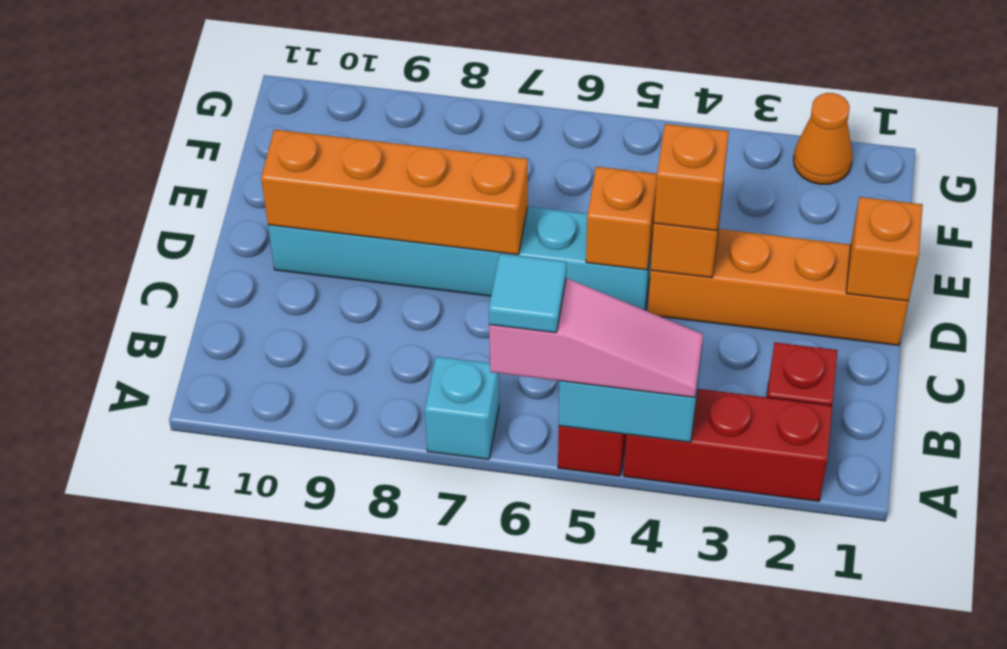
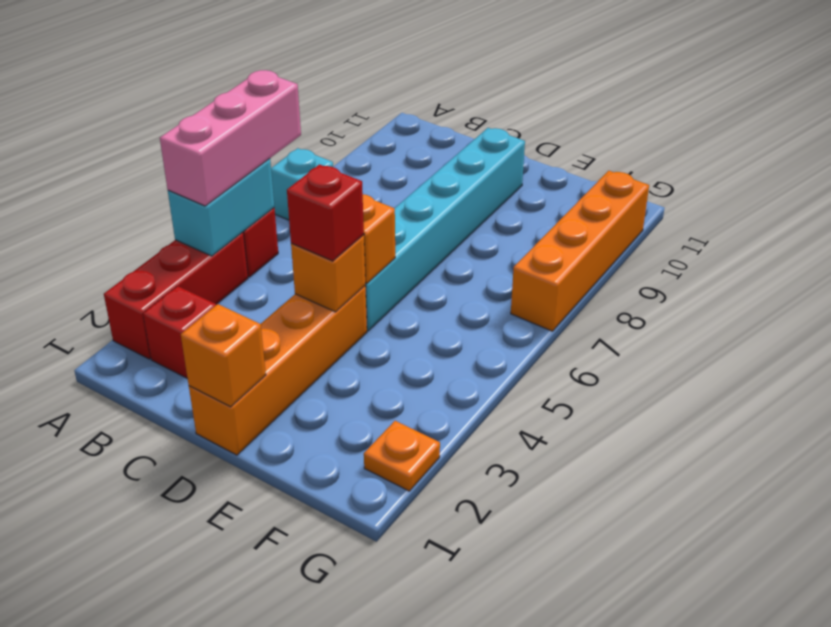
pink 1x3 slope [489,278,703,398] -> pink 1x3 brick [160,70,301,206]
cyan 1x1 tile [489,254,567,333] -> none
orange 1x1 brick [654,124,729,231] -> red 1x1 brick [287,164,364,261]
orange 1x4 brick [261,130,528,255] -> orange 1x4 brick moved to [511,171,649,331]
orange 1x1 cone [794,93,853,184] -> orange 1x1 plate [364,421,440,491]

